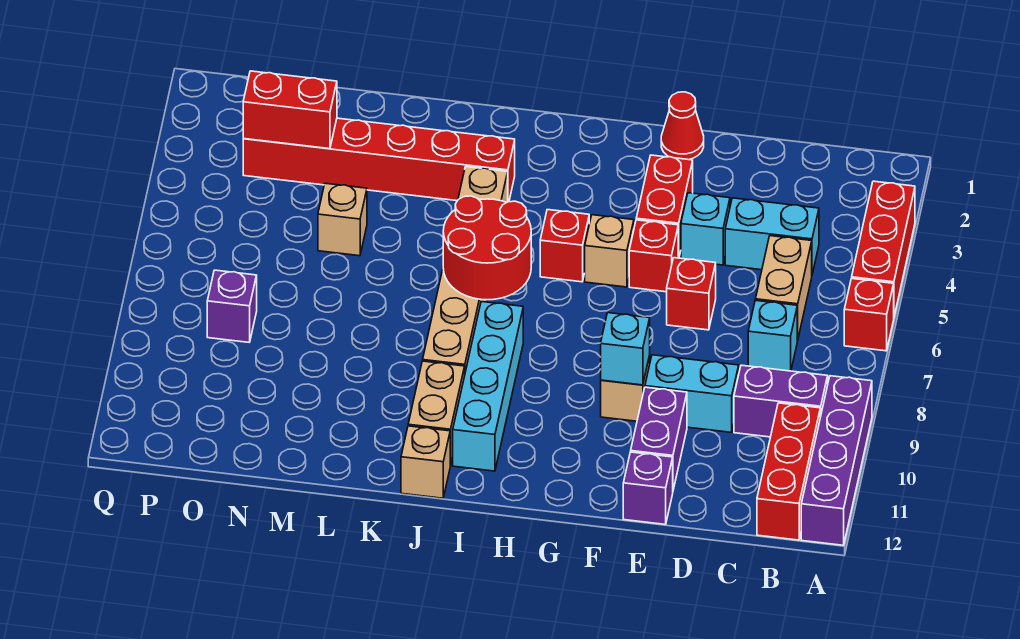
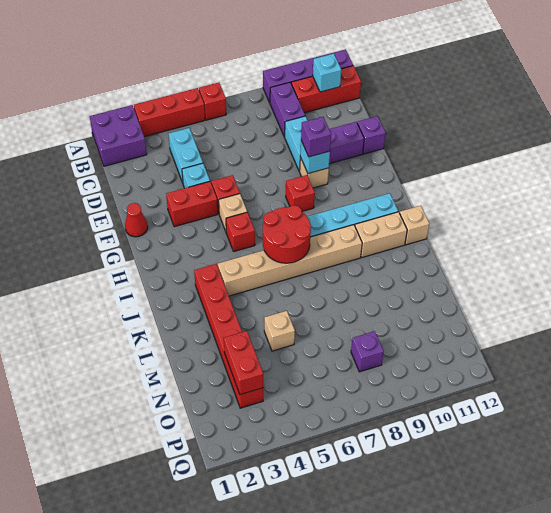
none -> purple 2x2 brick [89,105,147,166]
tan 1x2 brick [755,236,812,340] -> none
cyan 1x1 brick [748,300,797,371] -> cyan 1x1 brick moved to [313,54,341,92]
red 1x1 brick [667,258,716,330] -> red 1x1 brick moved to [286,175,315,211]
none -> purple 1x1 brick [301,117,331,157]

